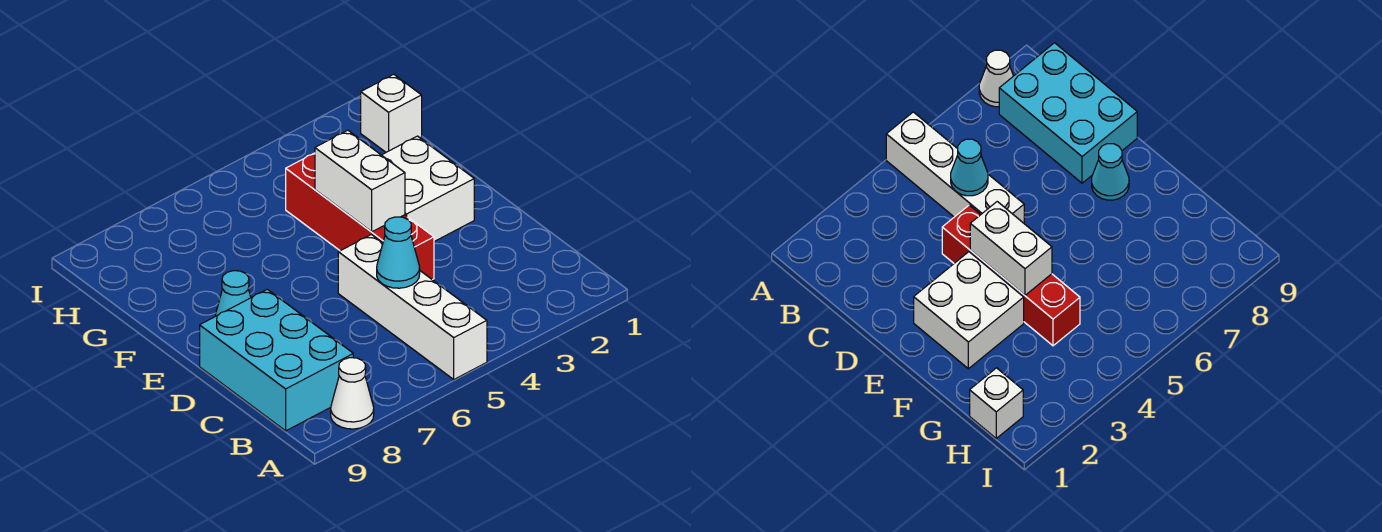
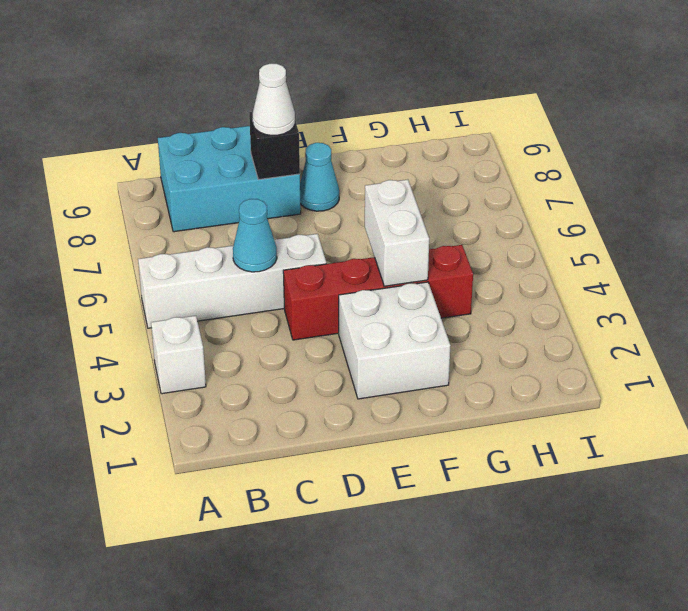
white 1x1 cone [331,358,374,429] -> white 1x1 cone moved to [253,64,295,135]
none -> black 1x1 brick [249,112,300,180]
white 1x2 brick [315,130,405,232] -> white 1x2 brick turned to [365,180,429,286]
white 1x1 brick [361,74,422,152] -> white 1x1 brick moved to [151,316,206,394]

